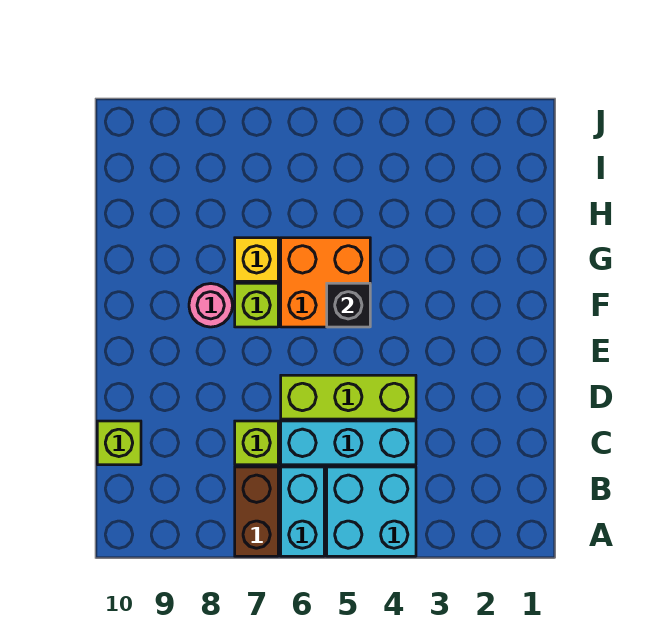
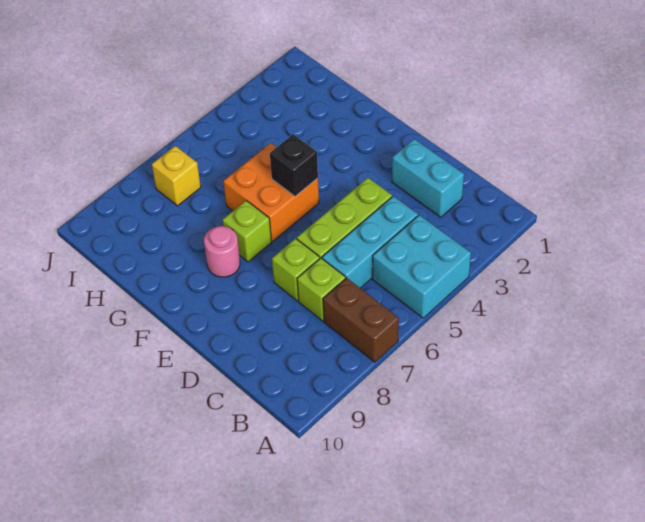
cyan 1x2 brick [281,467,324,556] -> cyan 1x2 brick moved to [392,139,464,217]
lime 1x1 brick [97,421,141,465] -> lime 1x1 brick moved to [272,238,320,301]
yellow 1x1 brick [235,238,278,281] -> yellow 1x1 brick moved to [152,146,201,206]

